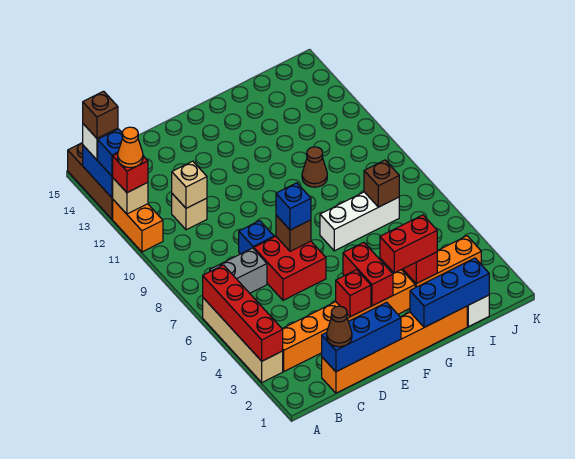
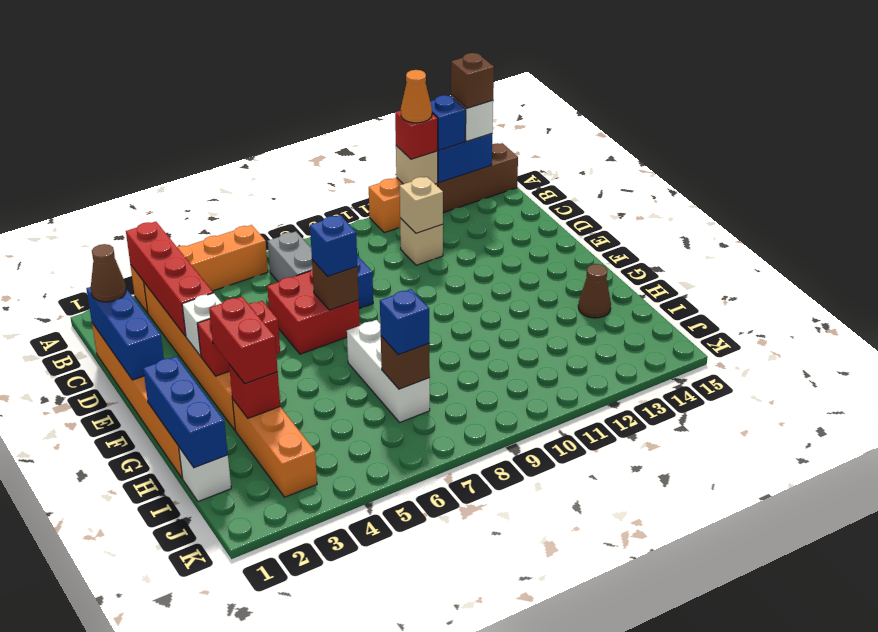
tan 1x4 brick [203,298,283,383] -> orange 1x4 brick [131,225,268,313]
red 1x4 brick [203,265,283,361] -> red 1x4 brick turned to [126,222,213,336]
red 1x1 brick [336,270,371,317] -> white 1x1 brick [182,293,222,356]
brown 1x1 cone [302,147,327,187] -> brown 1x1 cone moved to [578,264,611,318]
none -> blue 1x1 brick [380,289,429,355]

